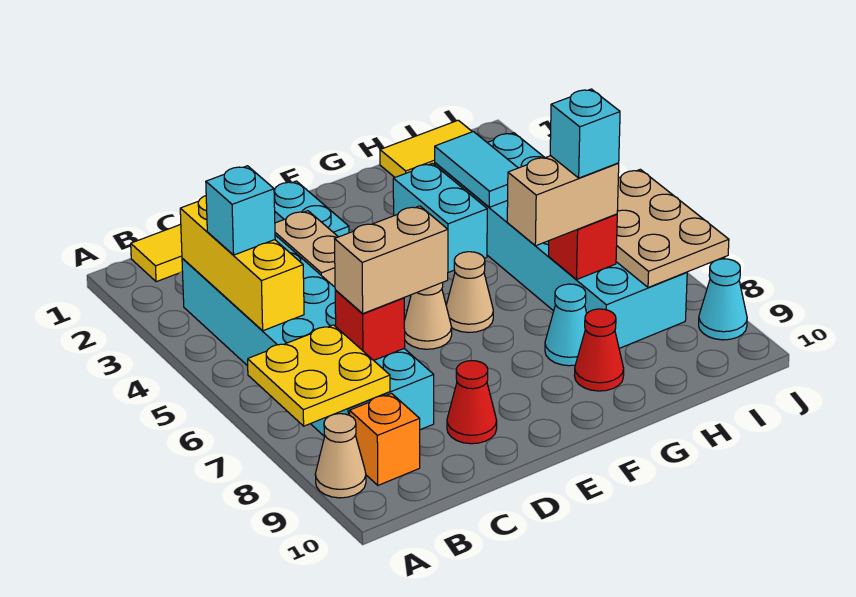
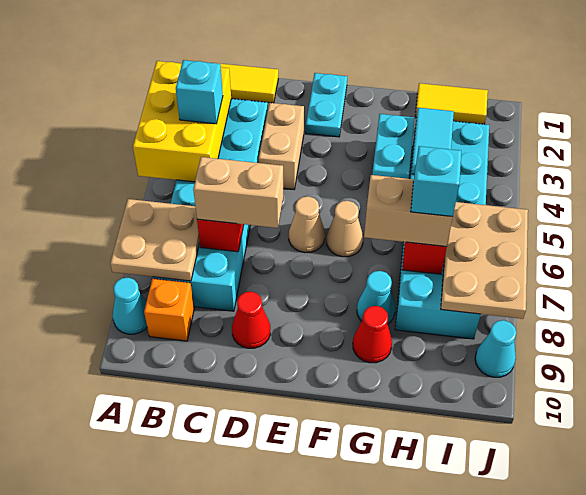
yellow 2x2 plate [248,325,390,426] -> tan 2x2 plate [110,199,200,281]
tan 1x1 cone [315,414,366,498] -> cyan 1x1 cone [113,278,147,334]
yellow 1x3 brick [180,196,304,331] -> yellow 2x3 brick [133,61,231,182]

